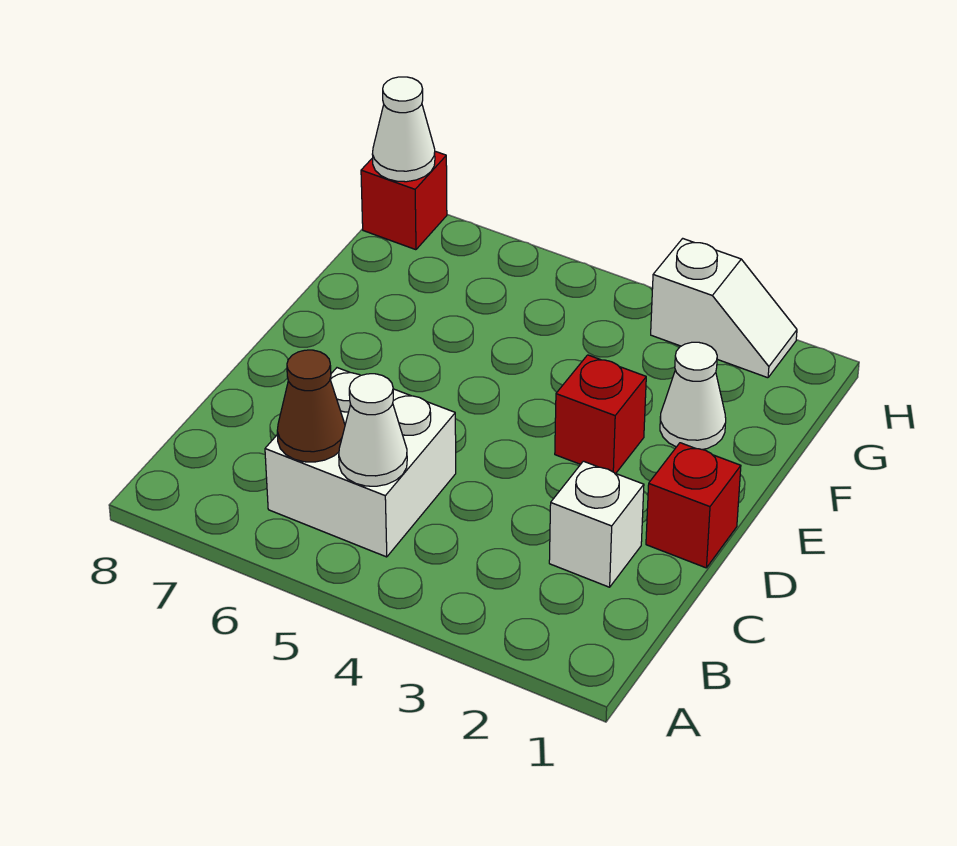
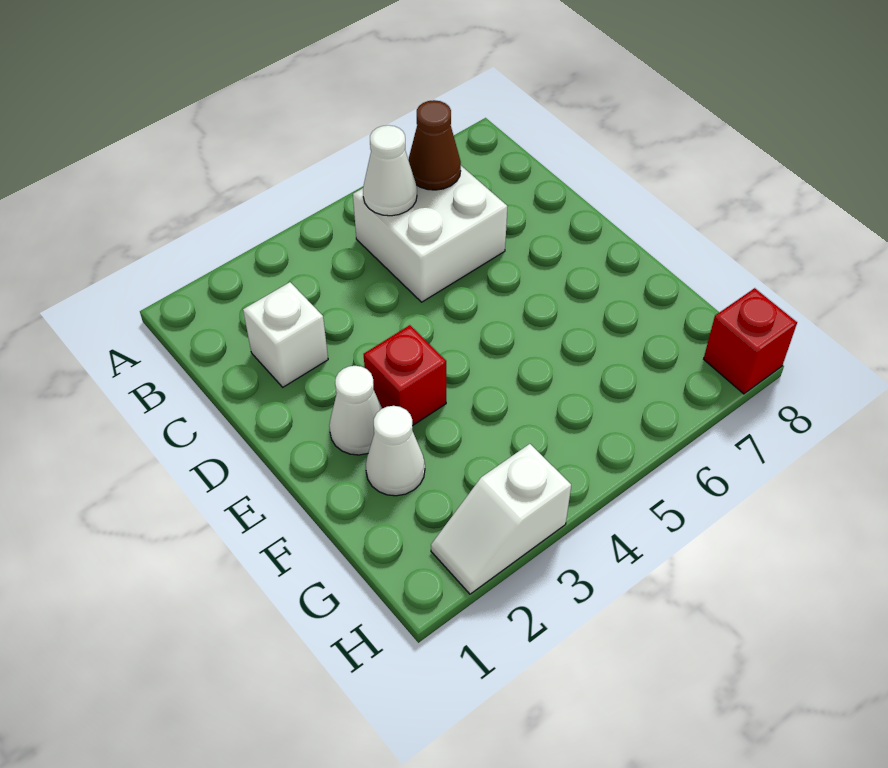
red 1x1 brick [646,443,741,568] -> none
white 1x1 cone [372,77,435,182] -> white 1x1 cone moved to [329,366,382,455]

